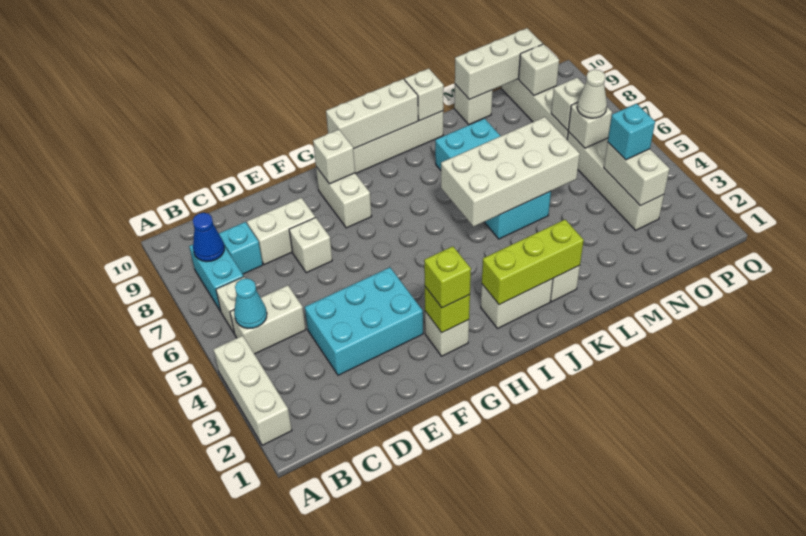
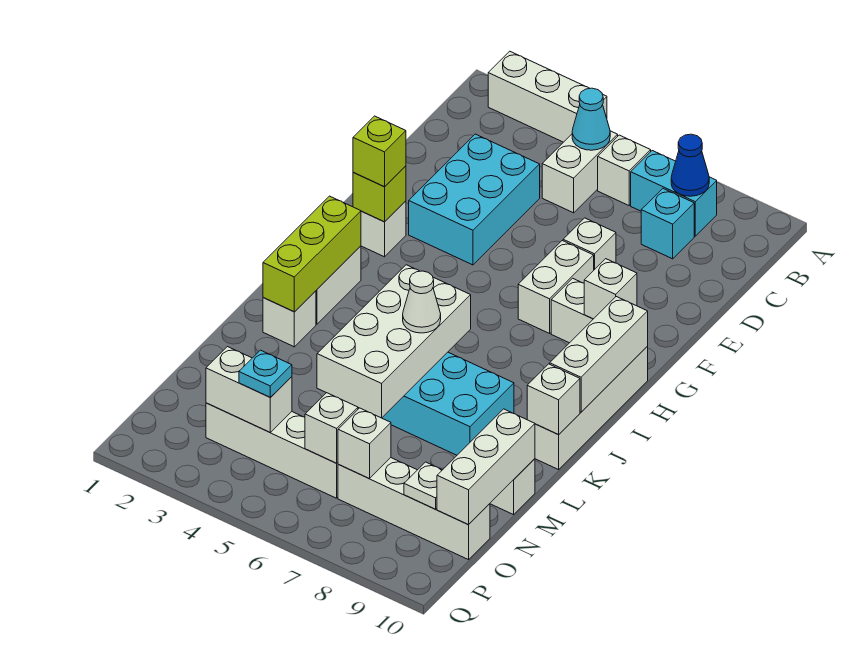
white 1x2 brick [247,198,315,265] -> white 1x2 brick moved to [518,241,594,333]
cyan 1x1 brick [608,104,655,160] -> cyan 1x1 plate [239,350,292,397]
white 1x1 cone [577,70,607,118] -> white 1x1 cone moved to [403,271,441,333]
white 1x1 brick [519,44,559,95] -> white 1x1 plate [404,462,442,509]

